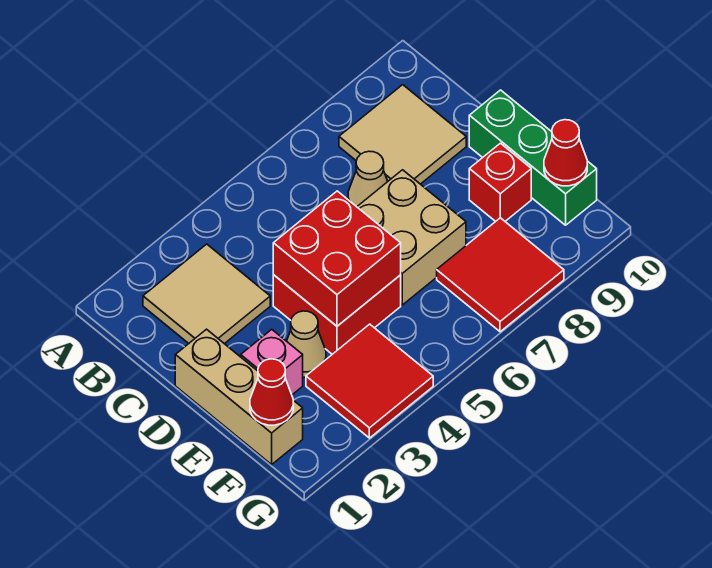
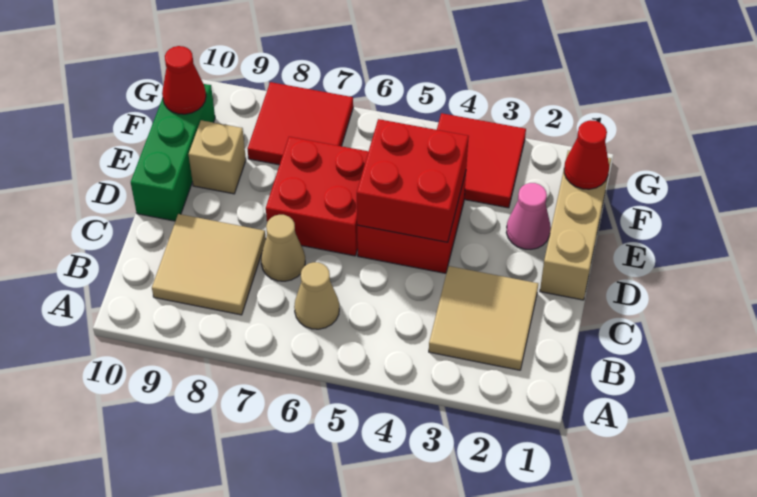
tan 2x2 brick [357,170,466,305] -> red 2x2 brick [266,137,368,256]
pink 1x1 brick [241,329,303,395] -> pink 1x1 cone [506,183,550,249]
tan 1x1 cone [287,311,326,377] -> tan 1x1 cone moved to [294,262,339,329]
red 1x1 brick [469,143,531,222] -> tan 1x1 brick [189,120,246,194]

